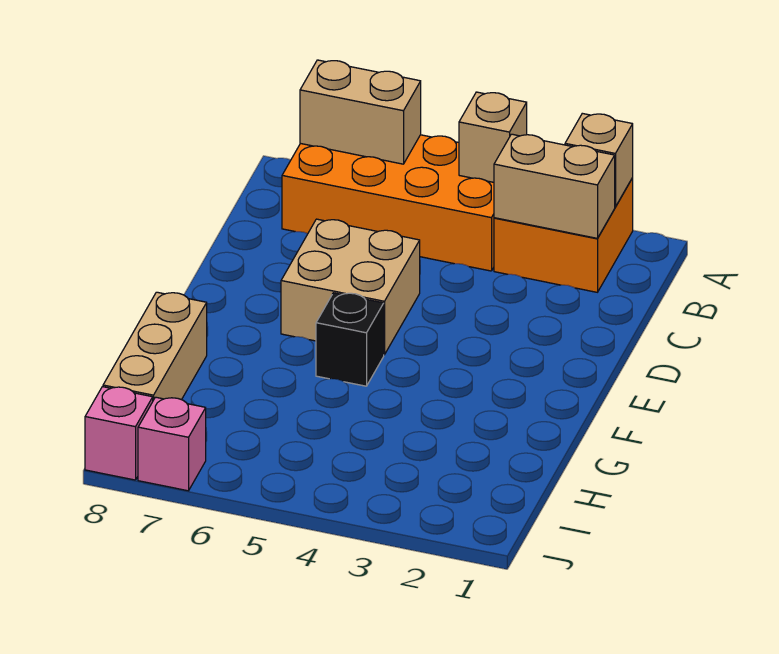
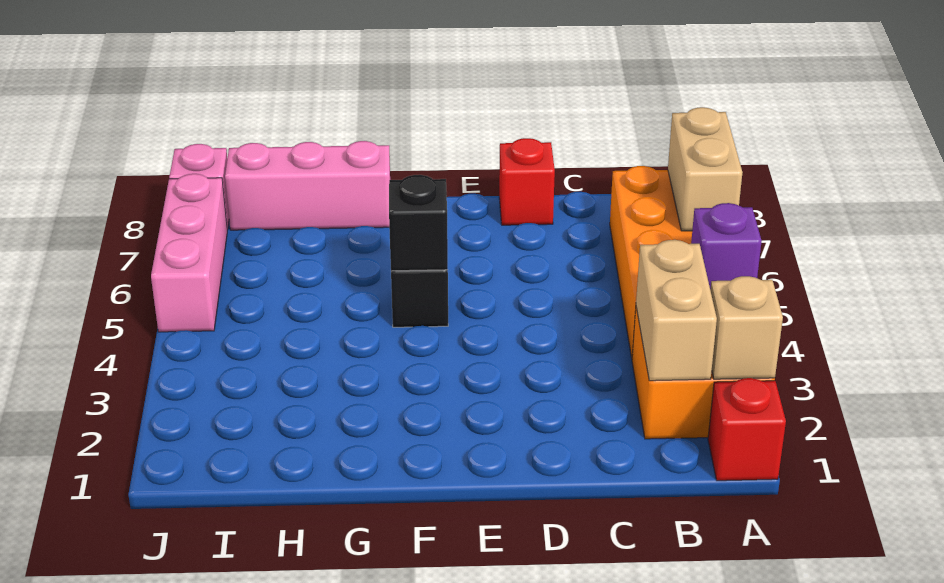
none -> red 1x1 brick [708,378,786,481]
tan 1x1 brick [459,92,527,182] -> purple 1x1 brick [691,203,762,289]
tan 2x2 brick [281,219,420,355] -> none
none -> red 1x1 brick [499,138,555,225]
none -> black 1x1 brick [389,175,448,271]
tan 1x3 brick [103,292,207,400] -> pink 1x3 brick [225,141,390,230]
pink 1x1 brick [138,397,206,491] -> pink 1x3 brick [151,174,227,332]

